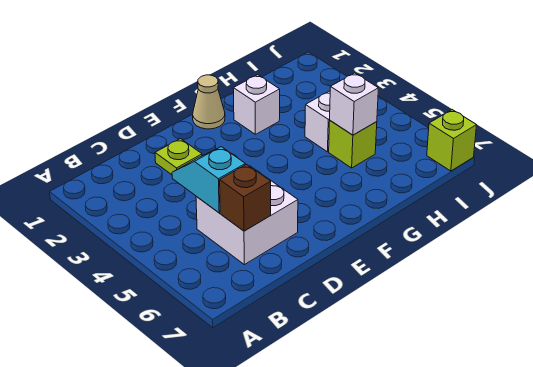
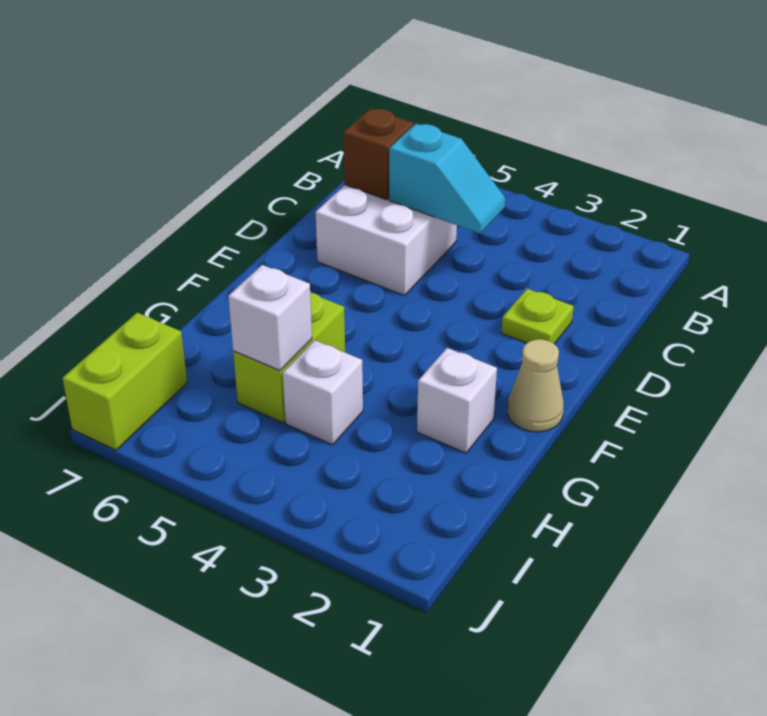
lime 1x1 brick [329,121,377,168] -> lime 1x2 brick [233,292,345,423]
lime 1x1 brick [427,110,477,171] -> lime 1x2 brick [63,313,187,450]

